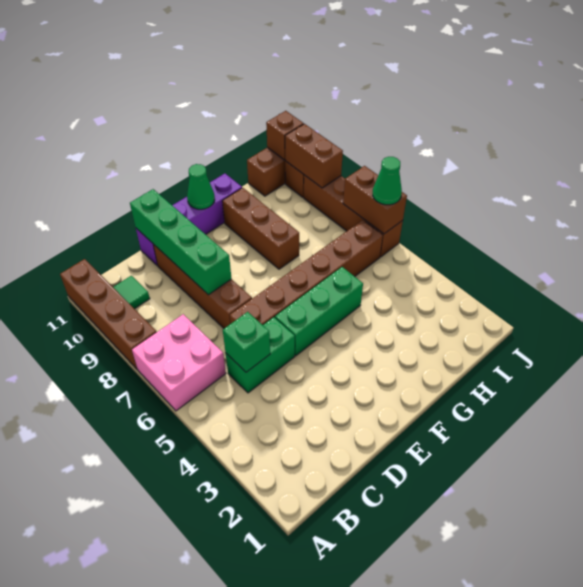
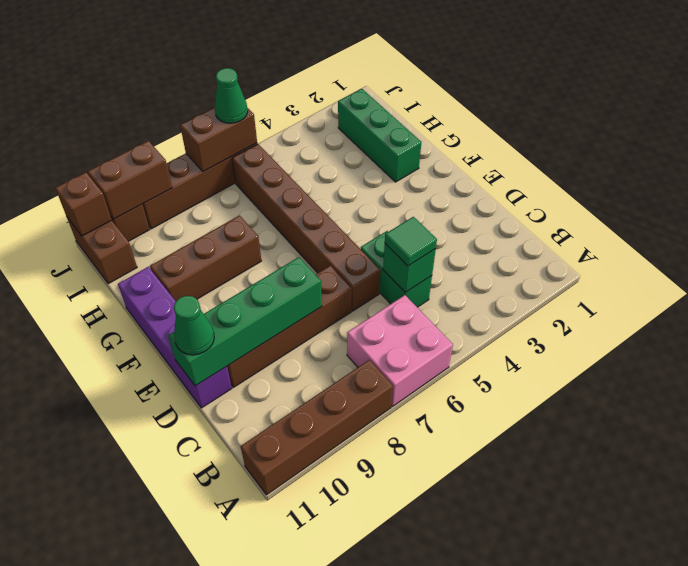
green 1x1 tile [113,276,150,309] -> green 1x1 tile moved to [385,217,437,266]
green 1x3 brick [275,267,363,356] -> green 1x3 brick moved to [338,89,421,182]
green 1x1 cone [187,164,215,209] -> green 1x1 cone moved to [174,296,214,355]

